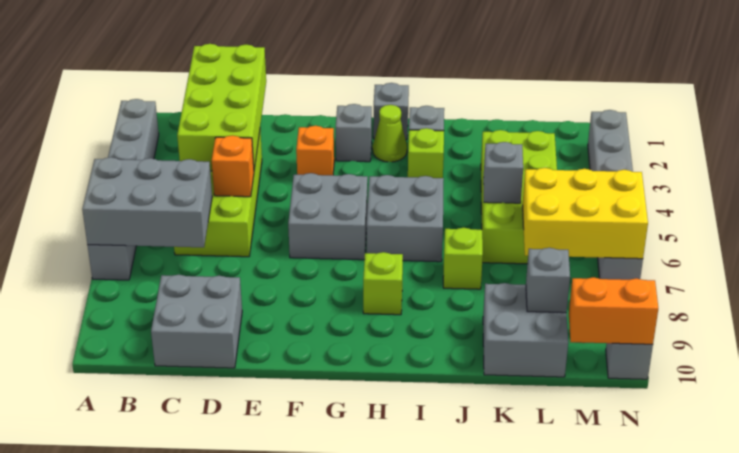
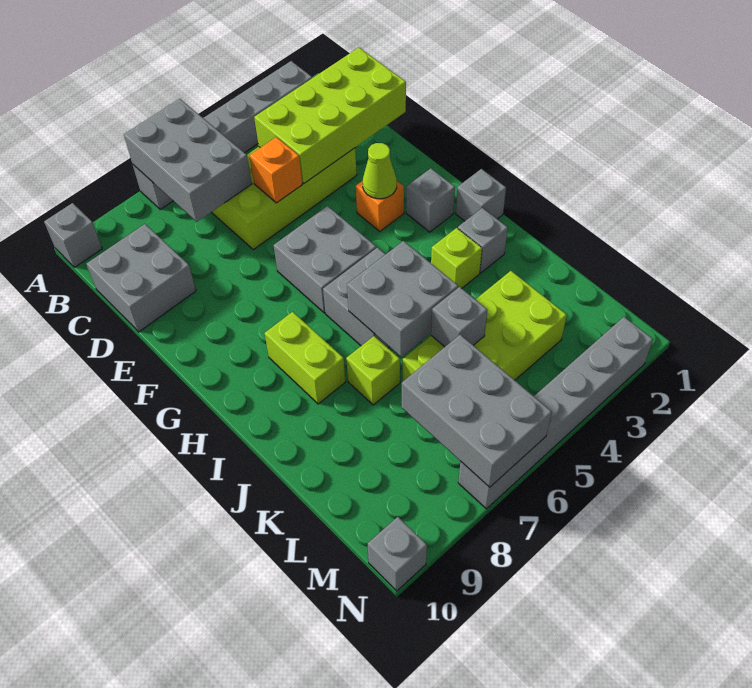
lime 1x1 cone [373,105,407,162] -> lime 1x1 cone moved to [363,143,397,199]
lime 1x1 brick [363,252,403,315] -> lime 1x2 brick [265,312,346,404]
grey 2x2 brick [483,283,568,377] -> grey 2x2 brick moved to [347,241,458,357]
yellow 2x3 brick [523,168,648,259] -> grey 2x3 brick [402,335,552,487]
grey 1x1 brick [526,248,570,313] -> grey 1x1 brick moved to [44,203,102,267]
orange 1x2 brick [569,277,658,344] -> none

